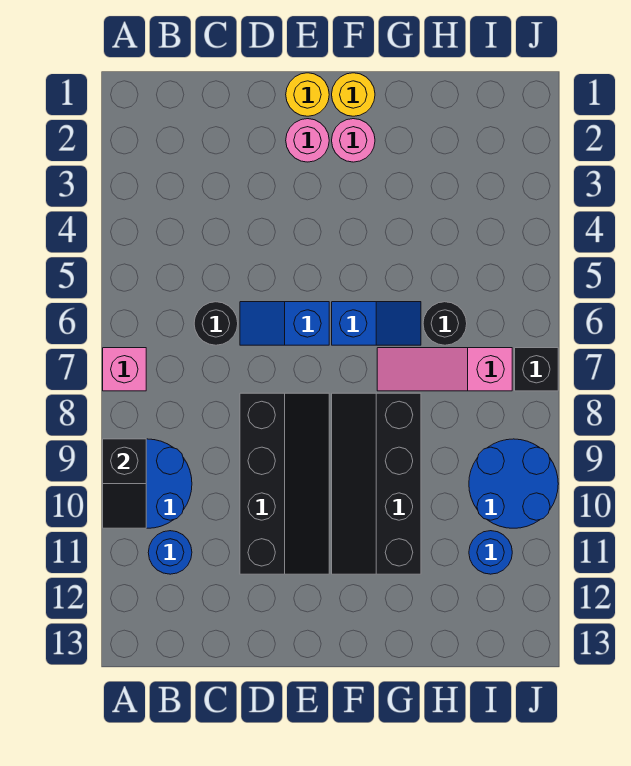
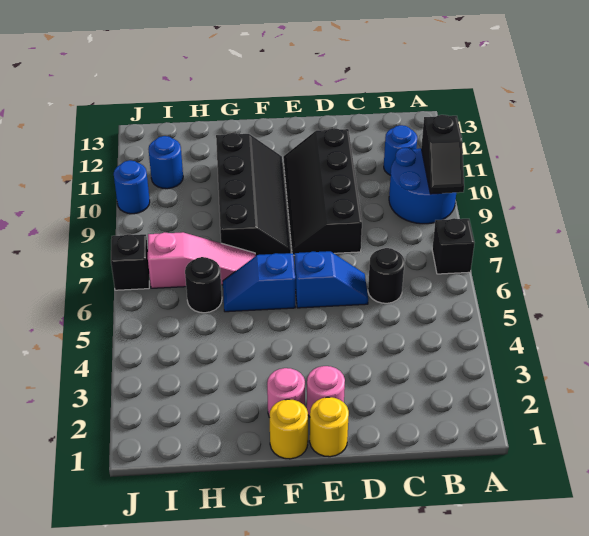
pink 1x1 brick [103,348,146,391] -> black 1x1 brick [432,218,474,274]
black 1x2 slope [103,439,146,528] -> black 1x2 slope turned to [421,115,464,194]
blue 2x2 round brick [469,439,558,528] -> blue 1x1 round brick [114,160,150,214]

